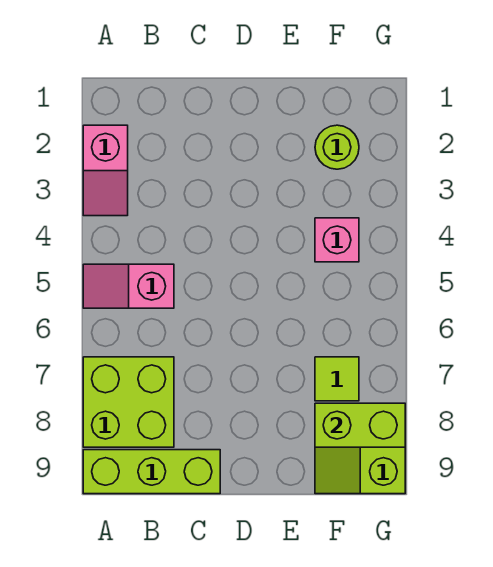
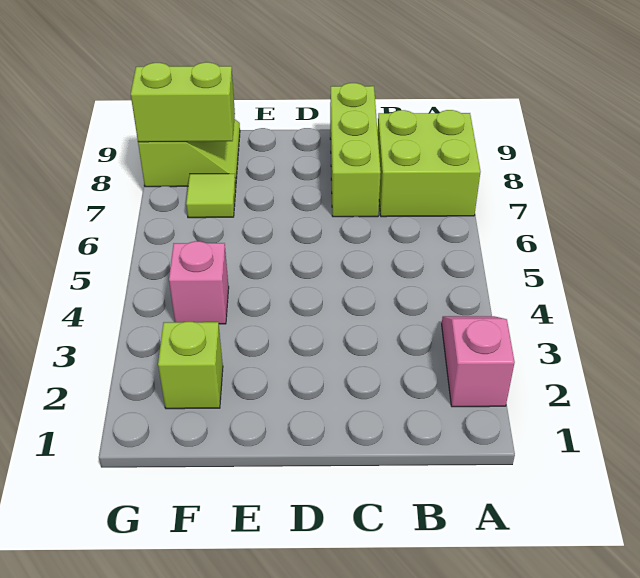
pink 1x2 slope [83,264,174,308] -> none
lime 1x3 brick [83,450,220,494] -> lime 1x3 brick turned to [330,83,381,217]
lime 1x1 round brick [315,125,359,169] -> lime 1x1 brick [158,322,223,409]

